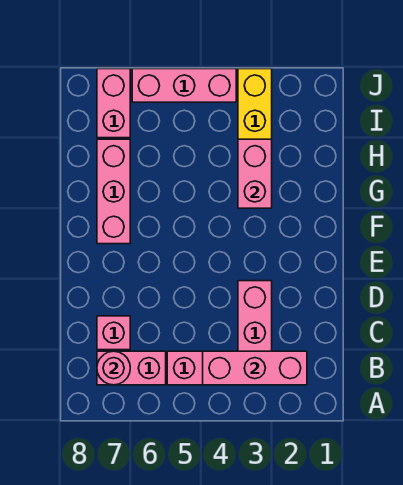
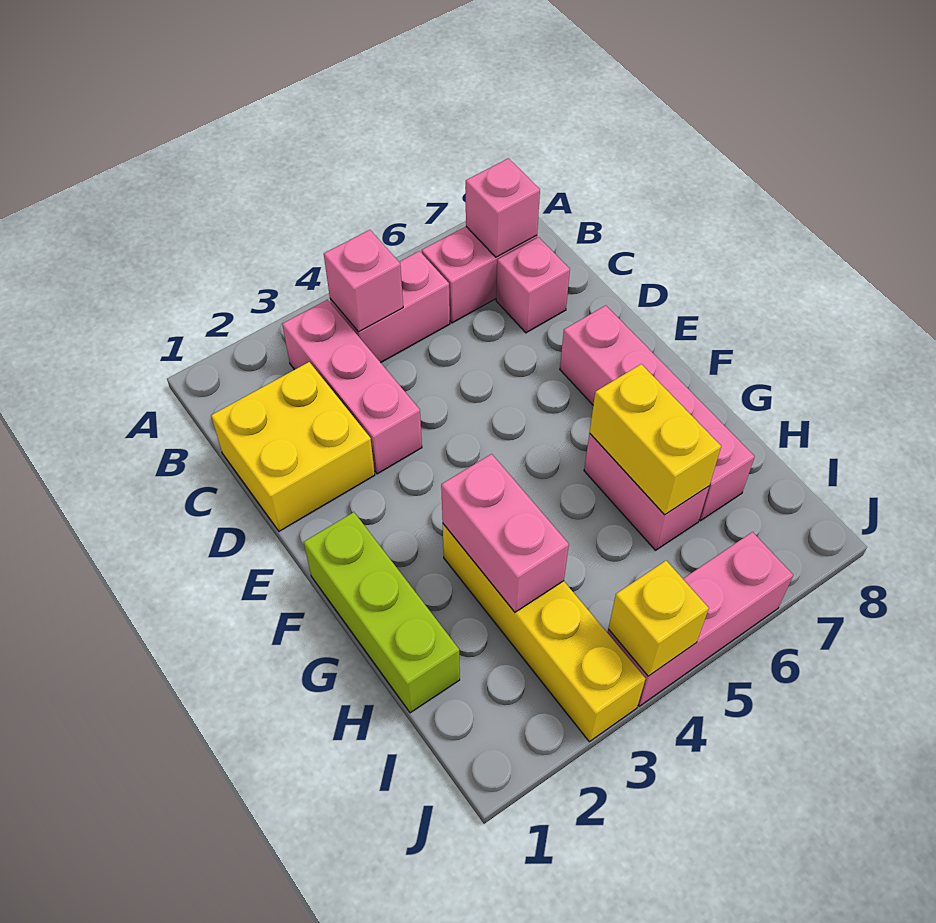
pink 1x3 brick [203,351,307,385] -> pink 1x1 brick [324,230,403,332]
pink 1x1 round brick [97,351,130,385] -> pink 1x1 brick [466,158,540,257]
none -> yellow 2x2 brick [211,362,375,531]
none -> lime 1x3 brick [304,512,460,713]
pink 1x3 brick [97,139,130,244] -> pink 1x4 brick [560,305,755,521]
none -> yellow 1x2 brick [590,364,721,515]
pink 1x2 brick [97,69,130,138] -> pink 1x2 brick moved to [584,434,709,550]
none -> yellow 1x1 brick [608,561,709,676]

